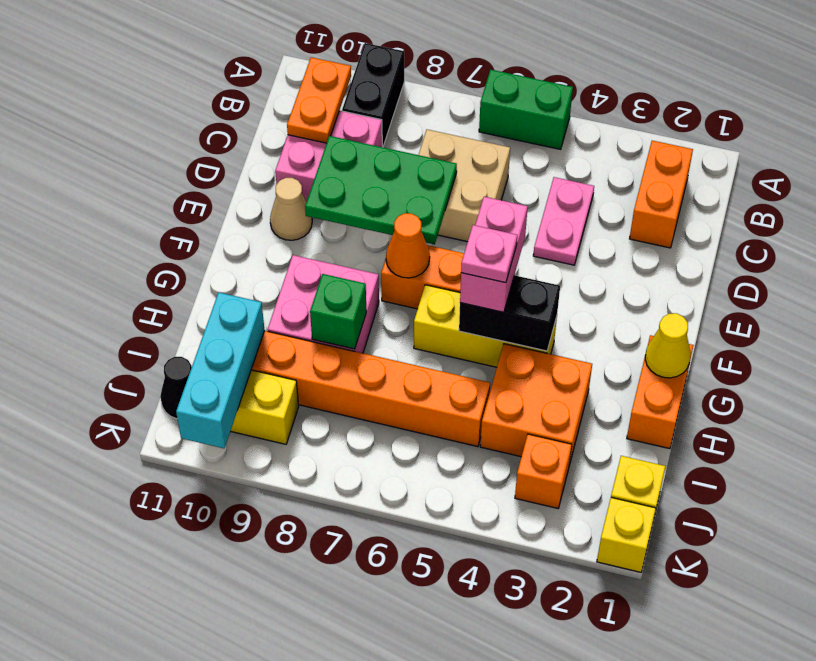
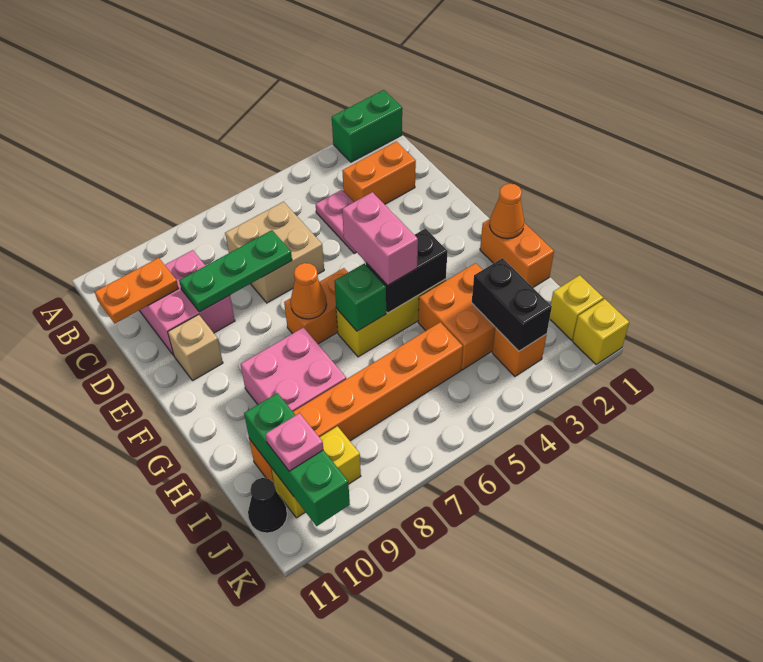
green 1x2 brick [479,70,573,150] -> green 1x2 brick moved to [332,90,402,162]
black 1x2 brick [342,43,404,147] -> black 1x2 brick moved to [472,258,552,351]
orange 1x2 brick [630,141,693,248] -> orange 1x2 brick turned to [342,141,416,204]
orange 1x2 plate [287,57,351,143] -> orange 1x2 plate turned to [95,258,179,324]
green 2x3 plate [305,136,457,244] -> green 1x3 plate [179,230,292,312]
tan 1x1 cone [270,178,312,240] -> tan 1x1 brick [168,315,223,381]
yellow 1x1 cone [645,313,691,378] -> orange 1x1 cone [490,184,524,239]
pink 1x1 plate [461,225,517,283] -> pink 1x1 plate moved to [265,413,323,471]
green 1x1 brick [310,274,366,349] -> green 1x1 brick moved to [334,263,386,331]
cyan 1x3 brick [176,292,265,448] -> green 1x3 brick [244,393,350,526]

